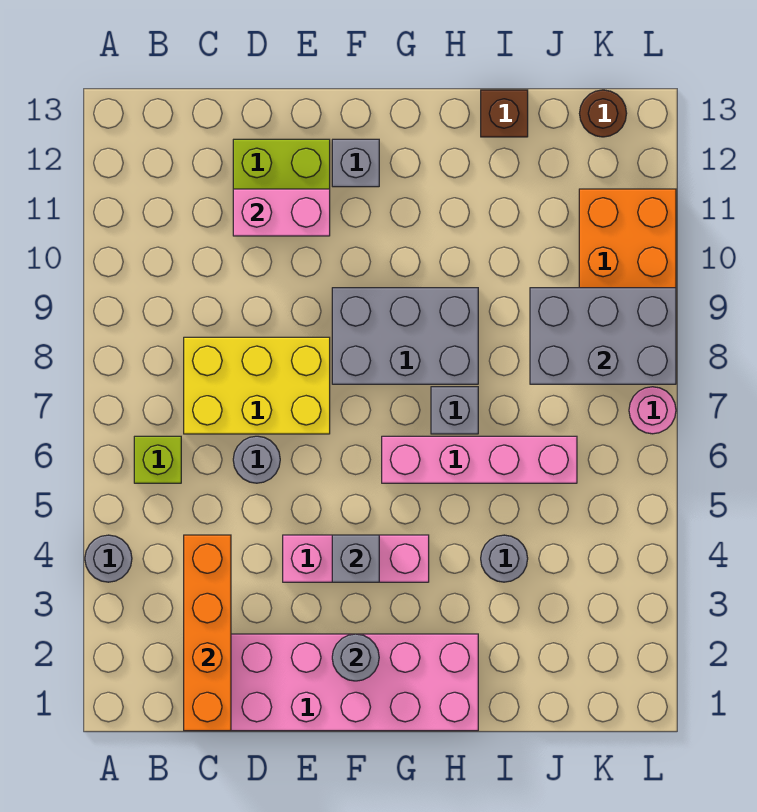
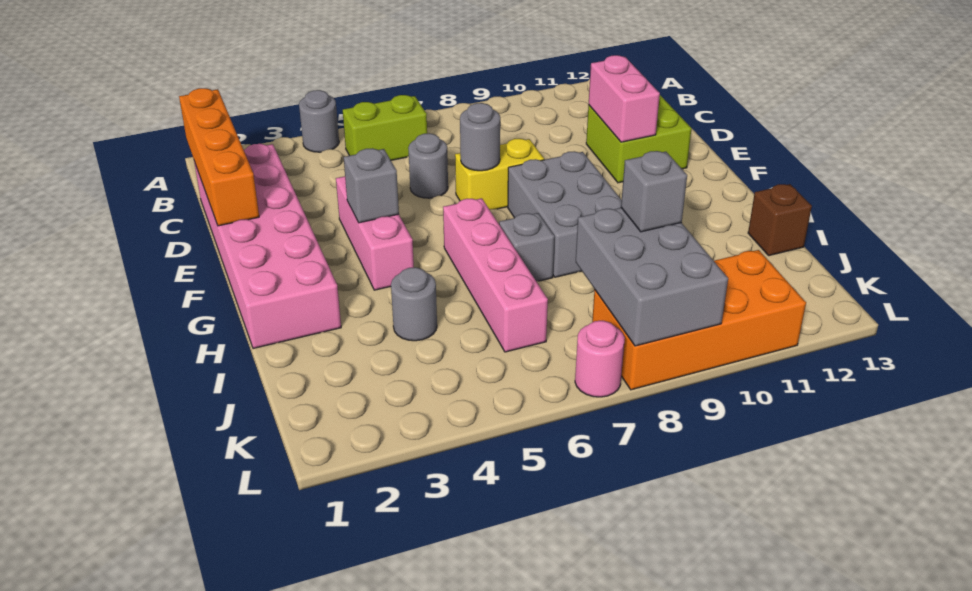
lime 1x1 brick [134,436,181,483] -> lime 1x2 brick [343,95,427,160]
orange 1x4 brick [184,535,231,731] -> orange 1x4 brick turned to [179,88,259,226]
yellow 2x3 brick [184,337,330,434] -> yellow 1x2 brick [455,139,544,210]
grey 1x1 round brick [332,634,379,681] -> grey 1x1 round brick moved to [460,103,500,171]
grey 1x1 brick [332,139,379,187] -> grey 1x1 brick moved to [621,151,687,232]
brown 1x1 round brick [580,90,627,137] -> none

